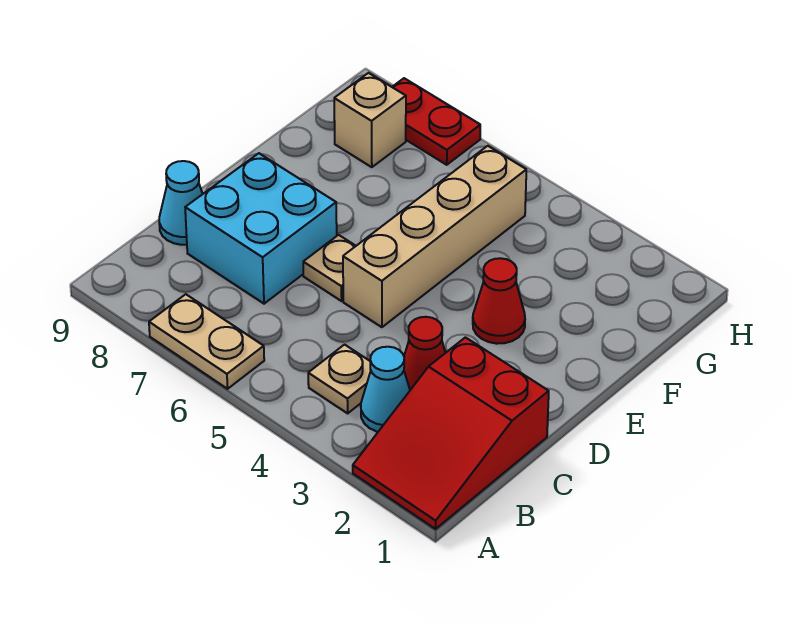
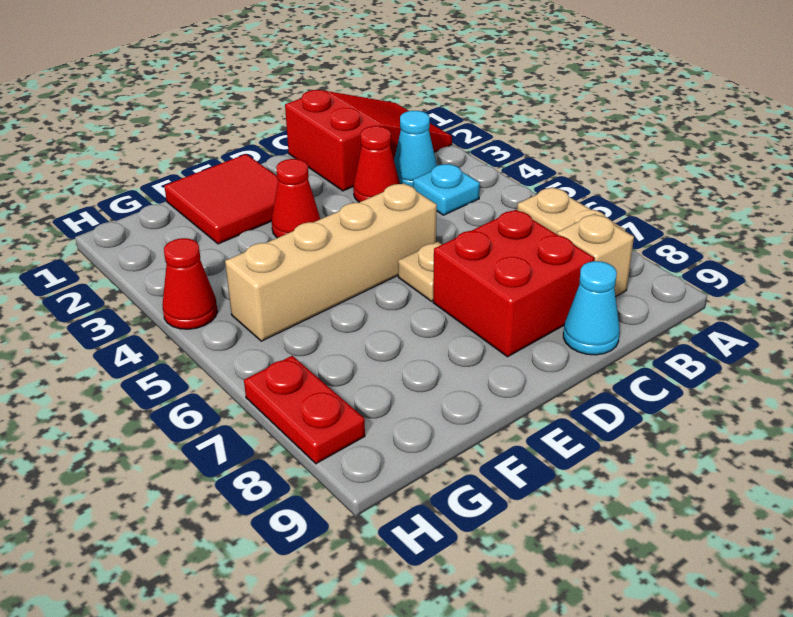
tan 1x1 plate [308,345,371,413] -> cyan 1x1 plate [413,164,480,215]
cyan 2x2 brick [185,153,337,304] -> red 2x2 brick [433,210,594,357]
none -> red 2x2 tile [164,154,278,244]
tan 1x1 brick [334,73,406,167] -> tan 1x1 brick moved to [557,214,634,297]
none -> red 1x1 cone [162,238,217,329]

